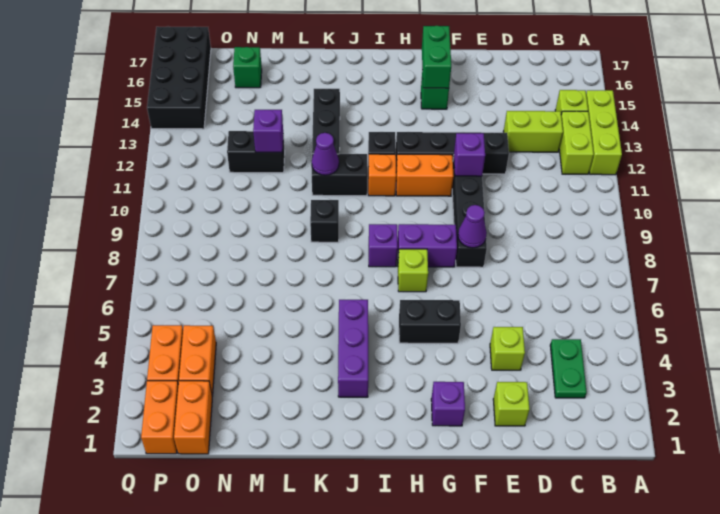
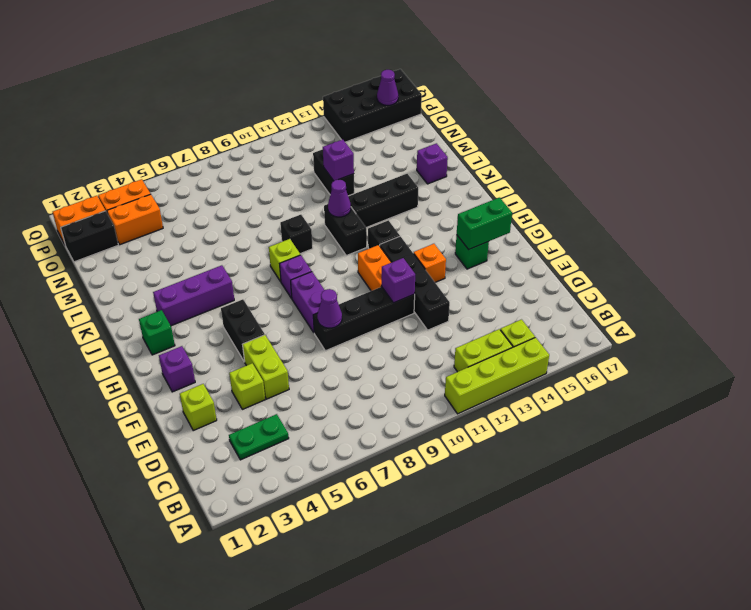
lime 1x3 brick [586,90,622,175] -> lime 1x4 brick [445,337,549,414]
lime 1x2 brick [503,111,563,152] -> lime 1x2 brick moved to [243,335,289,399]
lime 1x1 brick [398,249,428,292] -> lime 1x1 brick moved to [269,239,300,282]
orange 1x1 brick [368,154,396,196] -> orange 1x1 brick moved to [414,244,446,282]
none -> purple 1x1 brick [417,143,448,184]
green 1x1 brick [233,47,262,88] -> green 1x1 brick moved to [139,310,175,355]
orange 1x2 brick [174,381,212,454] -> black 1x2 brick [61,211,118,262]
none -> purple 1x1 cone [377,70,398,105]

